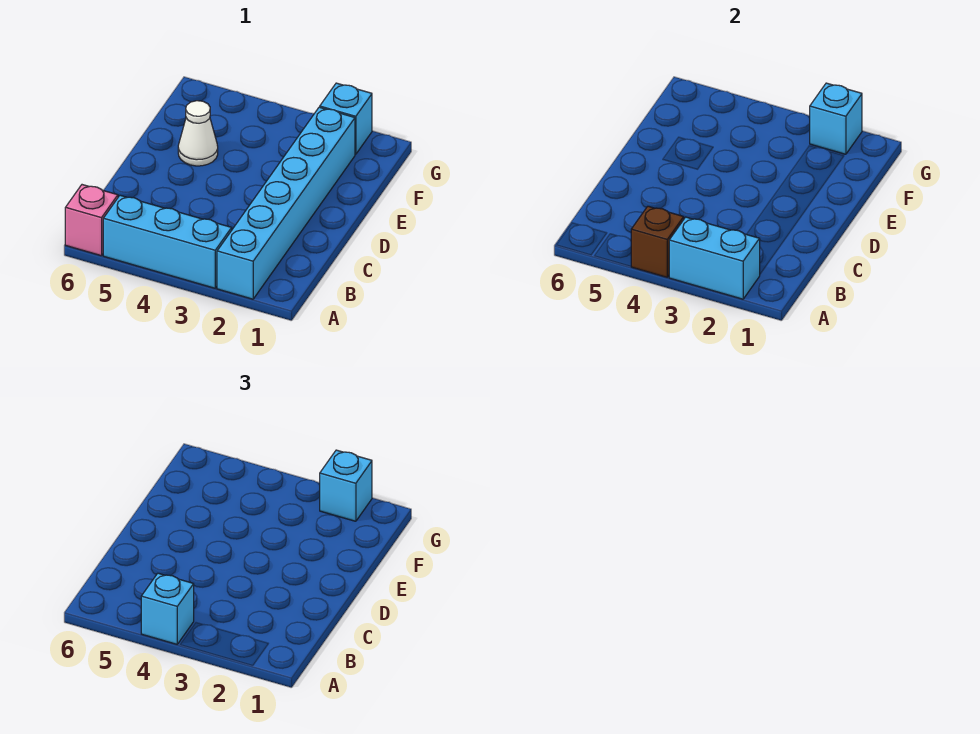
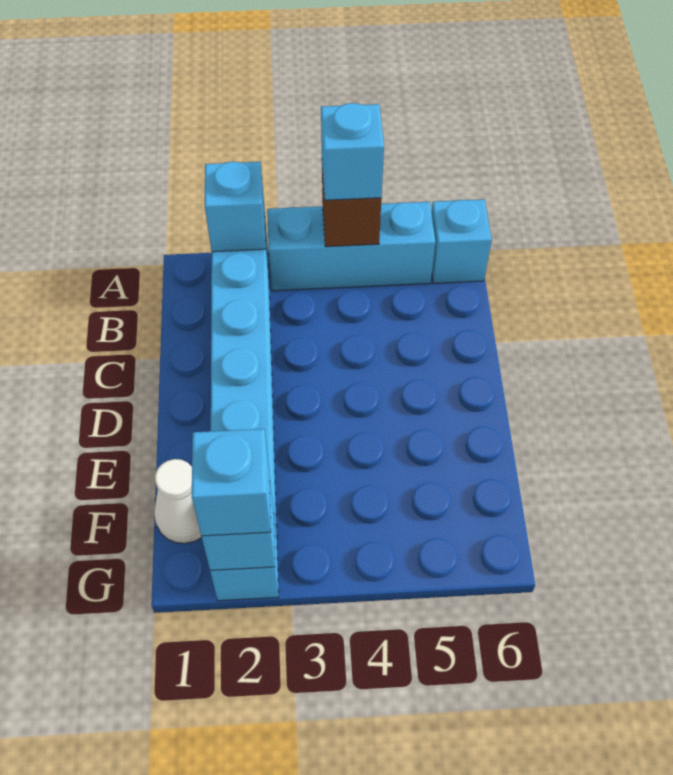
cyan 1x2 brick [669,217,760,299] -> cyan 1x1 brick [205,162,266,252]
pink 1x1 brick [65,185,118,256] -> cyan 1x1 brick [431,199,492,283]
white 1x1 cone [178,101,218,166] -> white 1x1 cone moved to [154,459,202,543]

